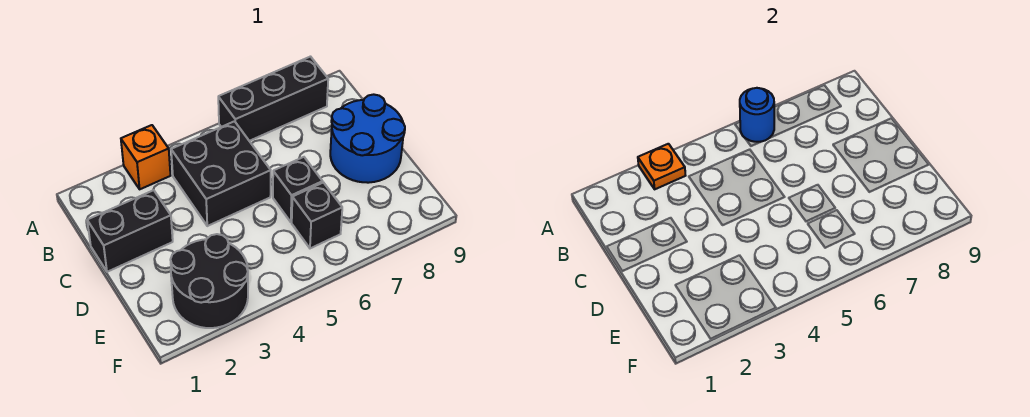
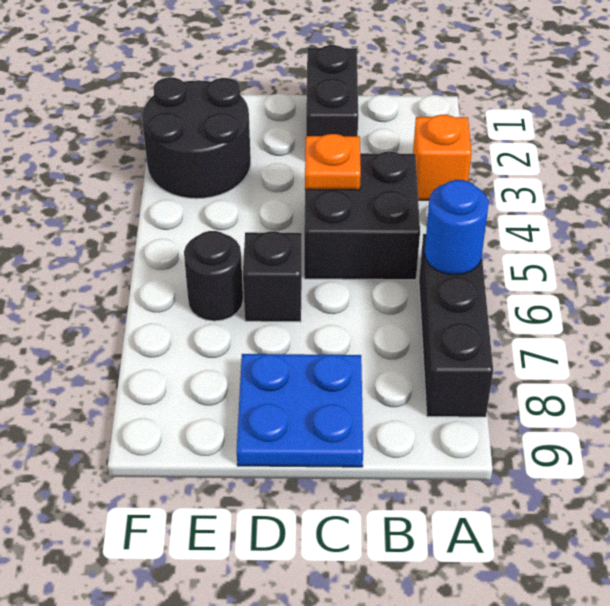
orange 1x1 plate [638,144,686,189] -> orange 1x1 plate moved to [305,134,361,190]
blue 2x2 round brick [330,94,405,183] -> blue 2x2 plate [237,354,363,467]
black 1x1 brick [292,183,342,248] -> black 1x1 round brick [184,231,243,321]

